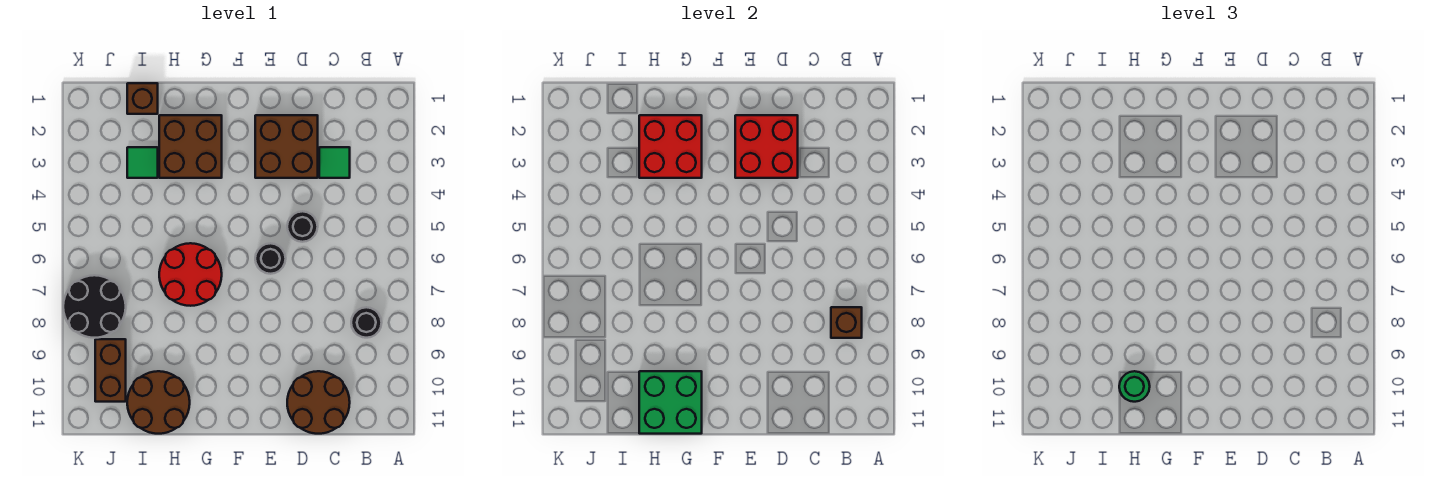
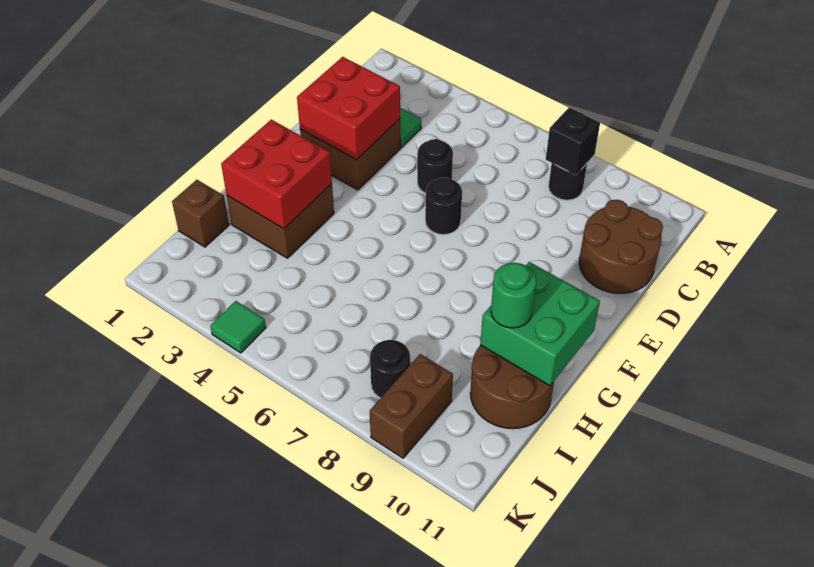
brown 1x1 brick [831,307,862,338] -> black 1x1 brick [546,107,600,175]
red 2x2 round brick [159,243,222,306] -> none
green 1x1 tile [127,147,158,178] -> green 1x1 tile moved to [210,301,266,353]
black 2x2 round brick [63,275,126,338] -> black 1x1 round brick [370,340,410,398]
brown 1x2 brick [95,339,126,402] -> brown 1x2 brick turned to [370,354,453,458]

